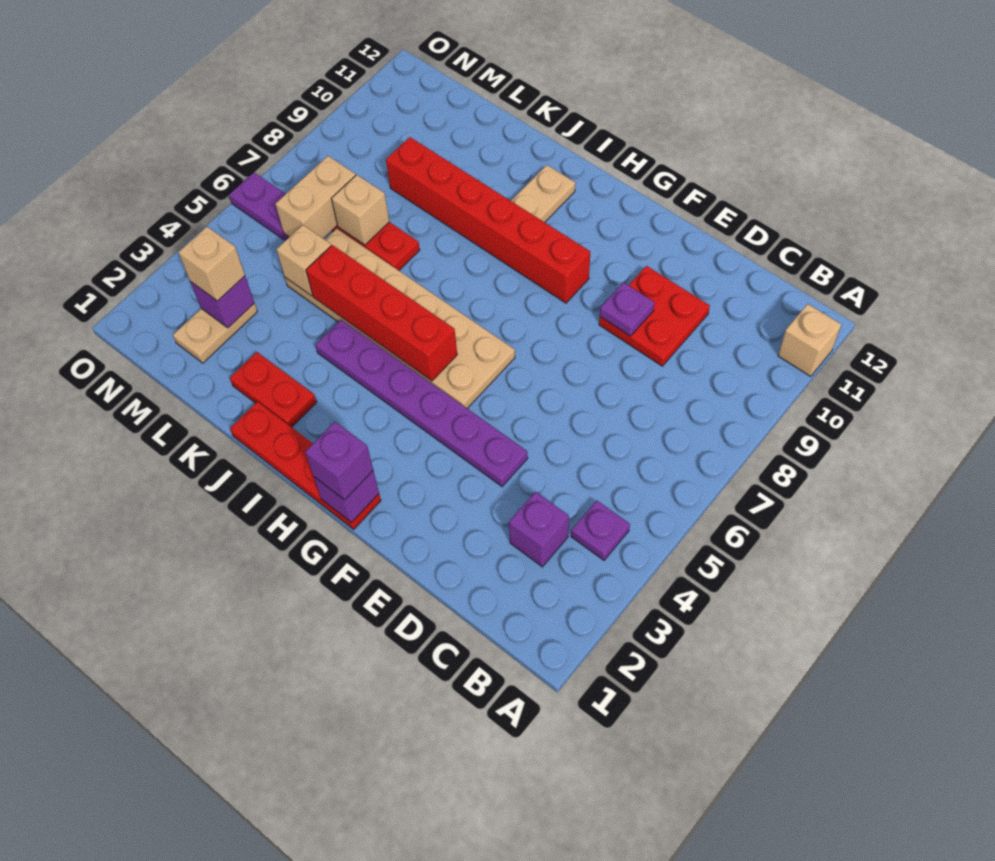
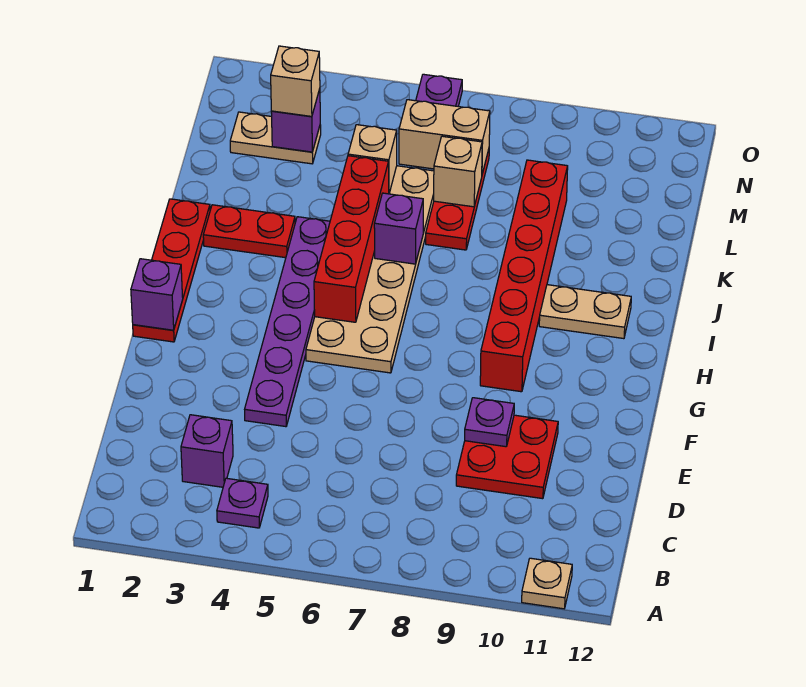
tan 1x1 brick [778,304,841,377] -> tan 1x1 plate [522,558,572,609]
purple 1x1 brick [305,422,373,500] -> purple 1x1 brick moved to [374,193,423,264]
red 1x2 plate [230,352,317,427] -> red 1x2 plate turned to [203,205,295,258]

